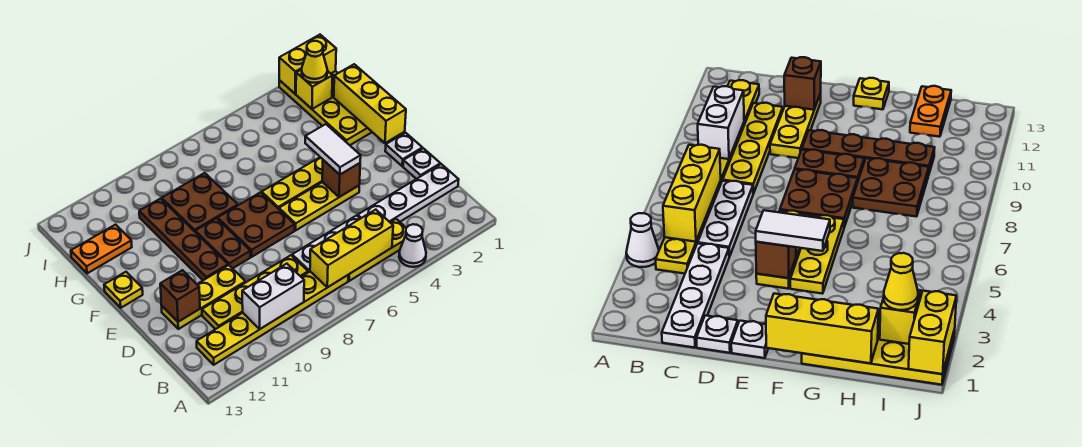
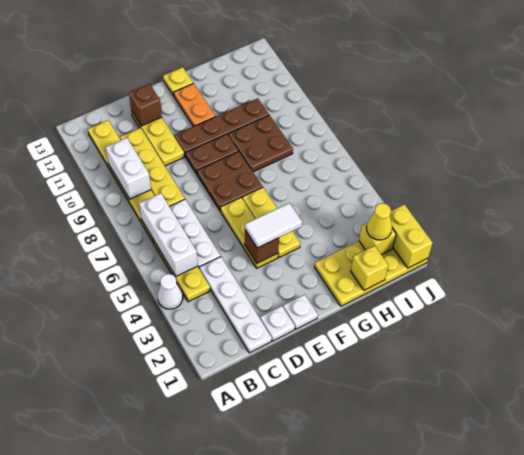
yellow 1x3 brick [310,210,393,287] -> white 1x3 brick [139,193,198,276]
yellow 1x3 brick [334,64,406,143] -> yellow 1x1 brick [351,246,388,290]
orange 1x2 plate [71,225,132,273] -> orange 1x2 plate moved to [174,83,216,127]

